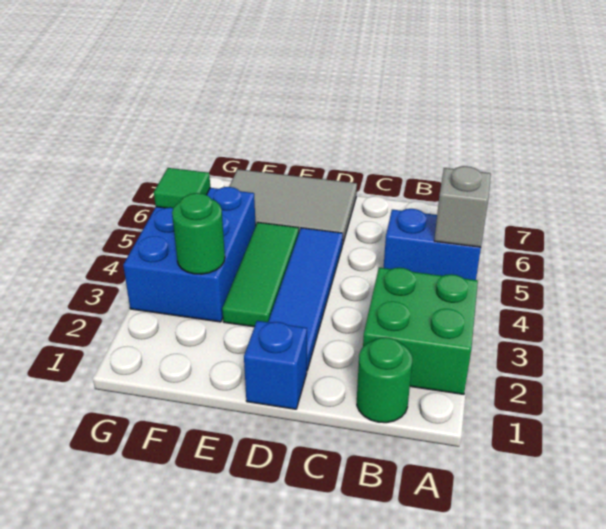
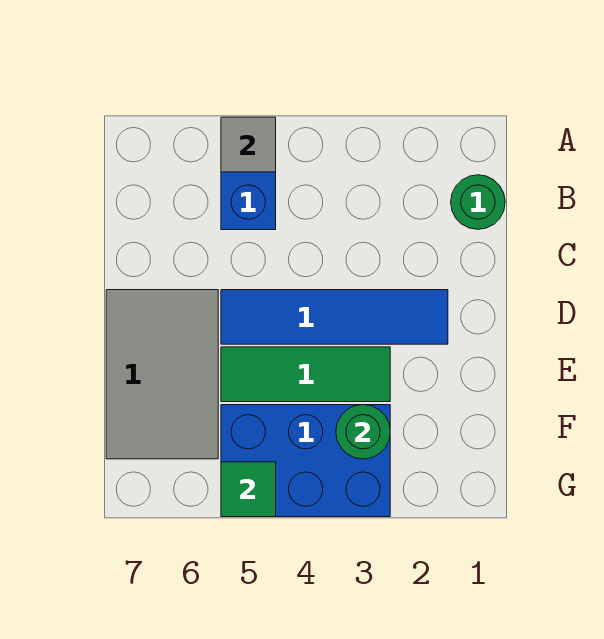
green 2x2 brick [363,267,478,394] -> none
grey 1x1 brick [434,166,491,247] -> grey 1x1 tile [221,117,276,172]
blue 1x1 brick [244,321,307,409] -> none

